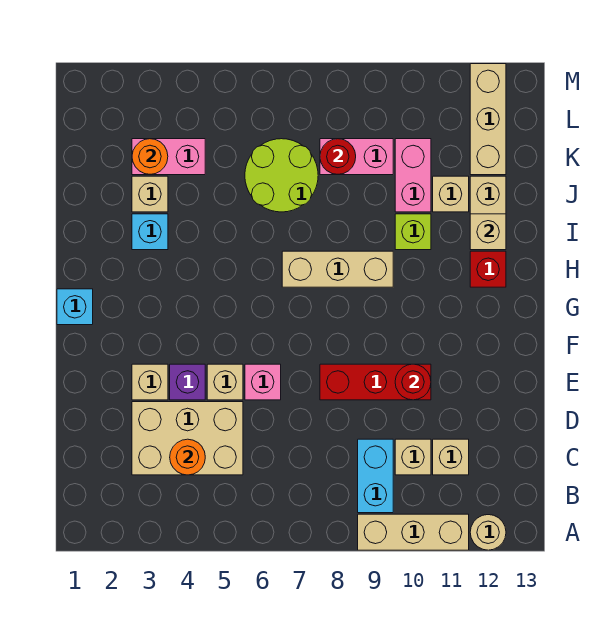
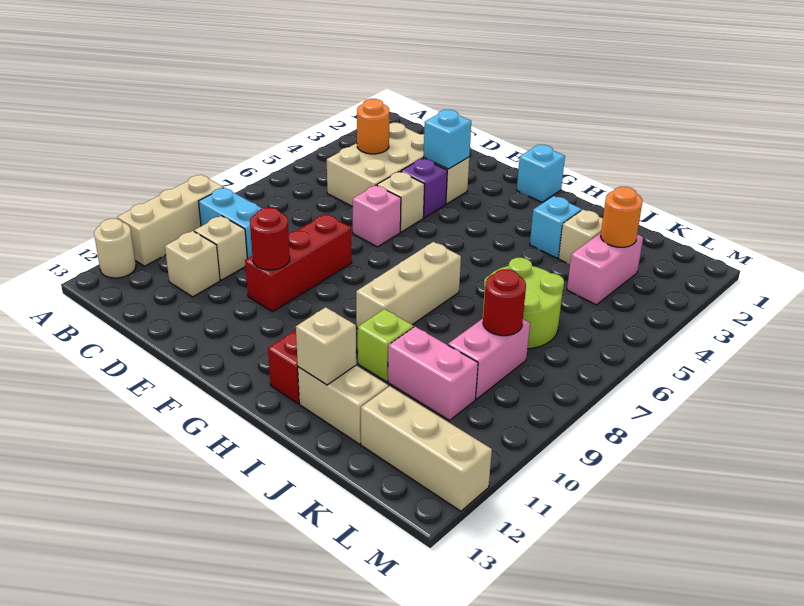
none -> cyan 1x1 brick [424,110,471,169]
tan 1x1 brick [433,176,469,212] -> none

